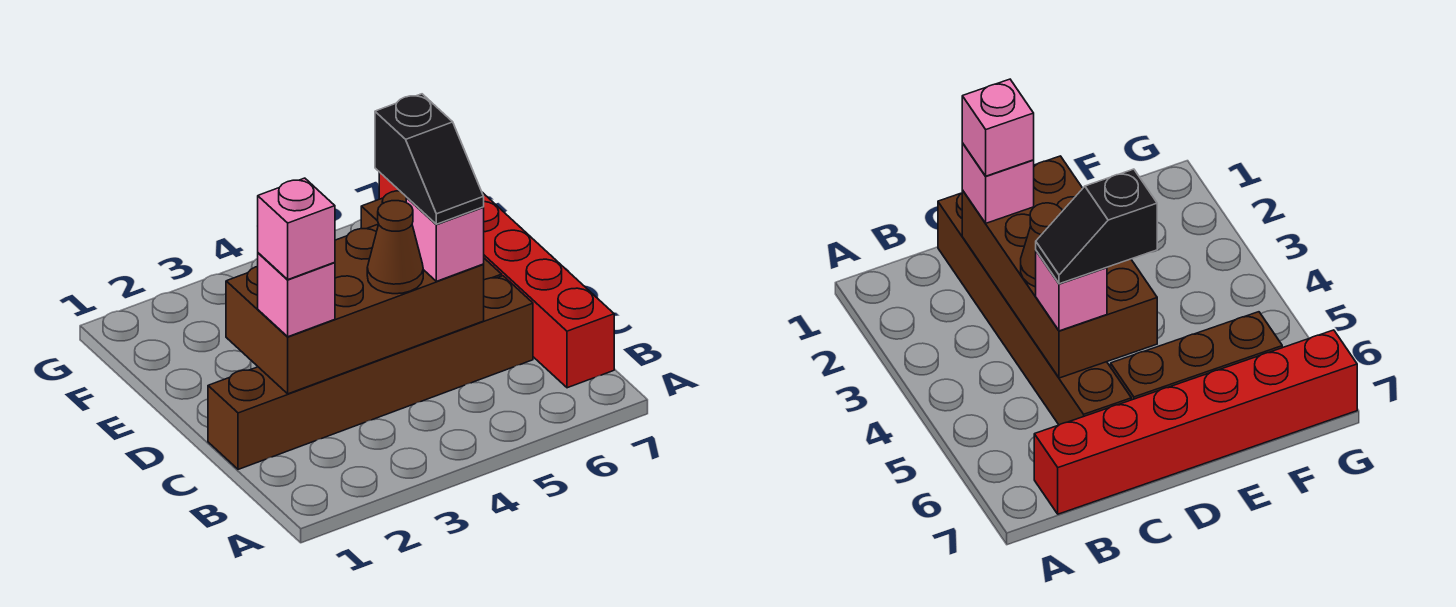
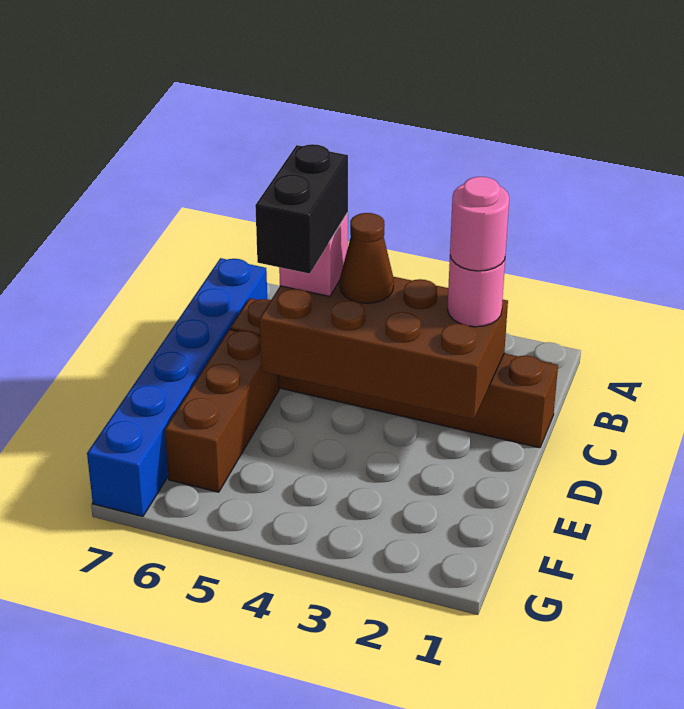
red 1x6 brick [379,172,614,388] -> blue 1x6 brick [87,258,267,517]
pink 1x1 brick [258,253,335,337] -> pink 1x1 round brick [447,256,505,327]
pink 1x1 brick [258,178,335,279] -> pink 1x1 round brick [450,177,509,271]
black 1x2 slope [375,94,484,224] -> black 1x2 brick [255,144,348,274]

